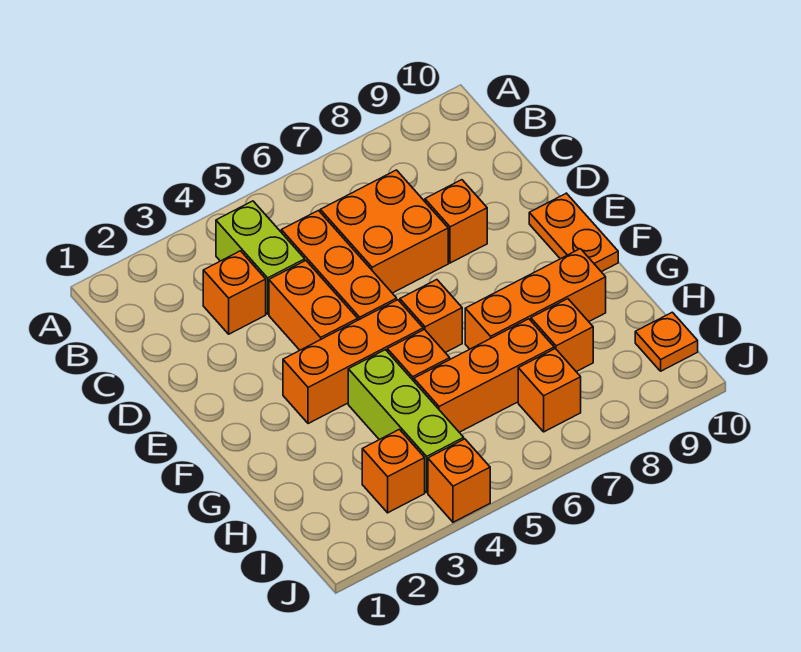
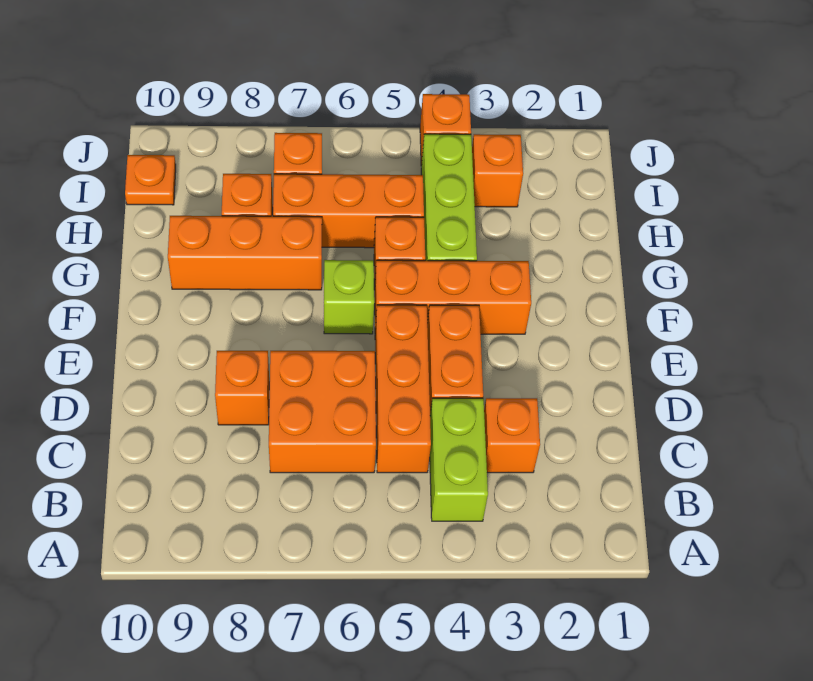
orange 1x2 plate [529,193,618,272] -> none
orange 1x1 brick [400,280,462,353] -> lime 1x1 brick [324,260,374,334]

